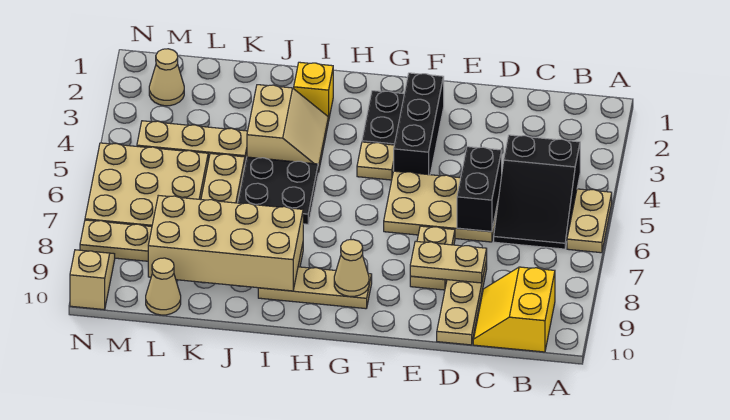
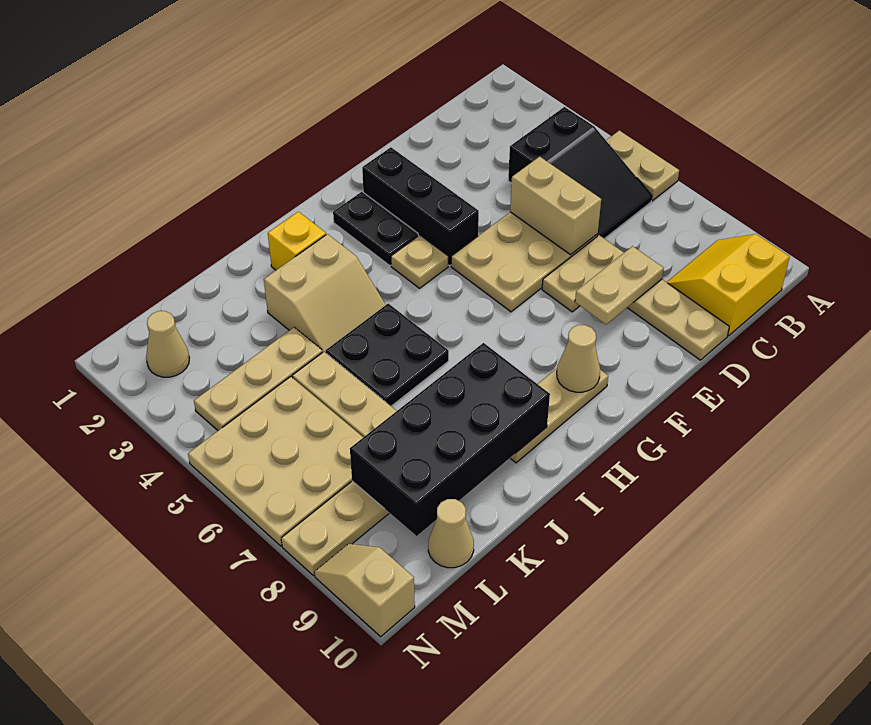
yellow 2x2 slope [473,267,555,352] -> yellow 2x2 slope turned to [667,234,790,336]
black 1x2 brick [457,147,502,232] -> tan 1x2 brick [510,157,601,255]
tan 1x2 plate [410,226,455,290] -> tan 1x2 plate turned to [542,235,624,312]
tan 2x2 slope [247,85,328,173] -> tan 2x2 slope turned to [264,234,386,353]
tan 2x4 brick [148,195,303,291] -> black 2x4 brick [350,343,550,536]

